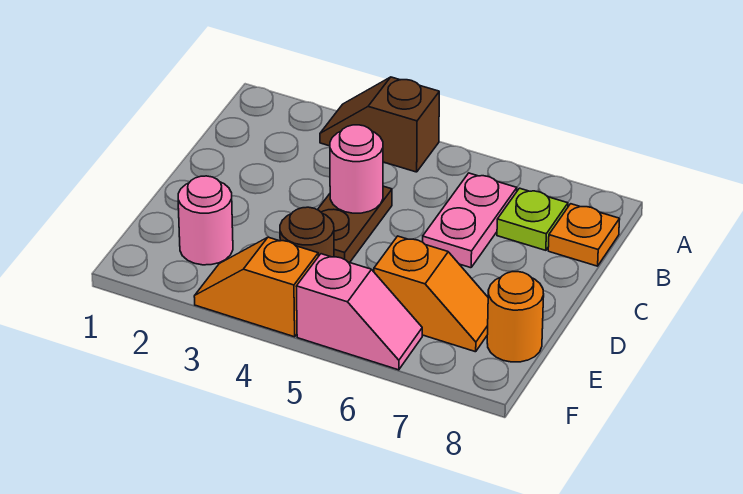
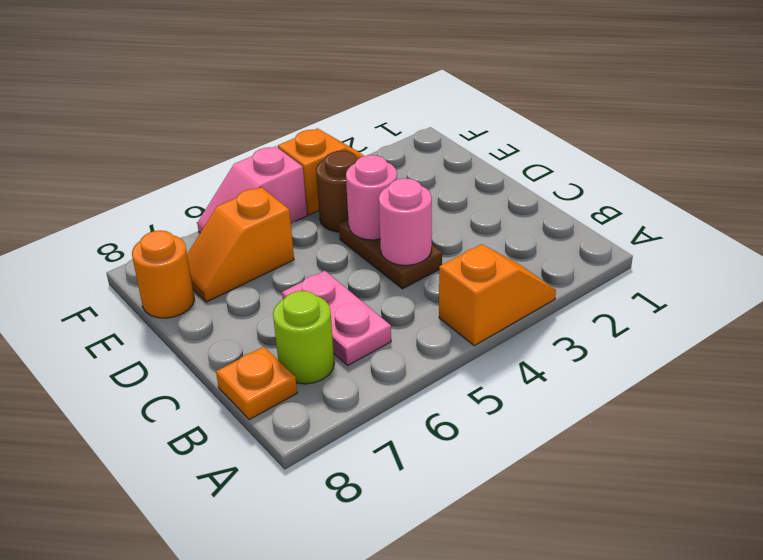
brown 1x2 slope [320,77,439,172] -> orange 1x2 slope [439,244,556,346]
lime 1x1 plate [497,188,568,250] -> lime 1x1 round brick [273,291,334,384]
pink 1x1 round brick [178,176,233,265] -> pink 1x1 round brick moved to [346,155,397,240]

